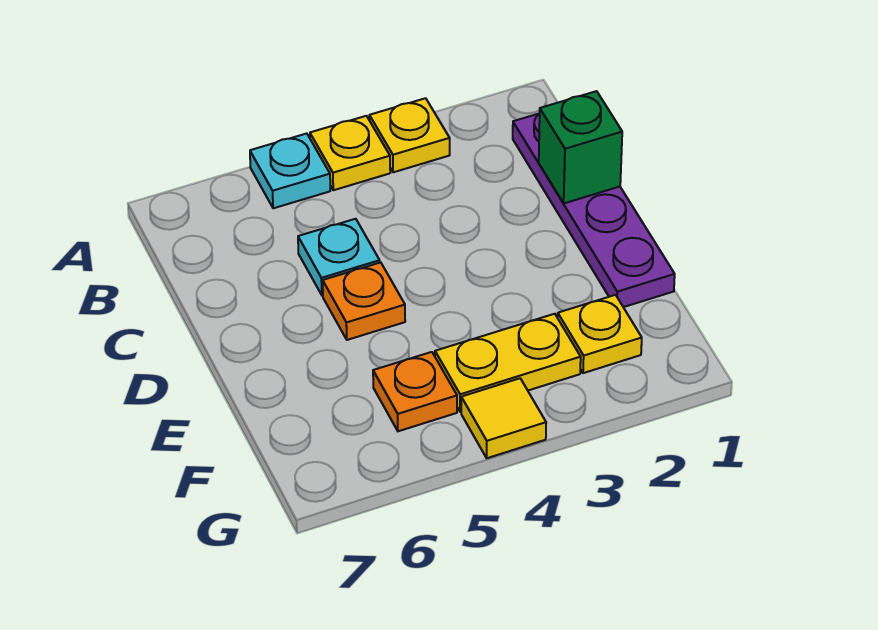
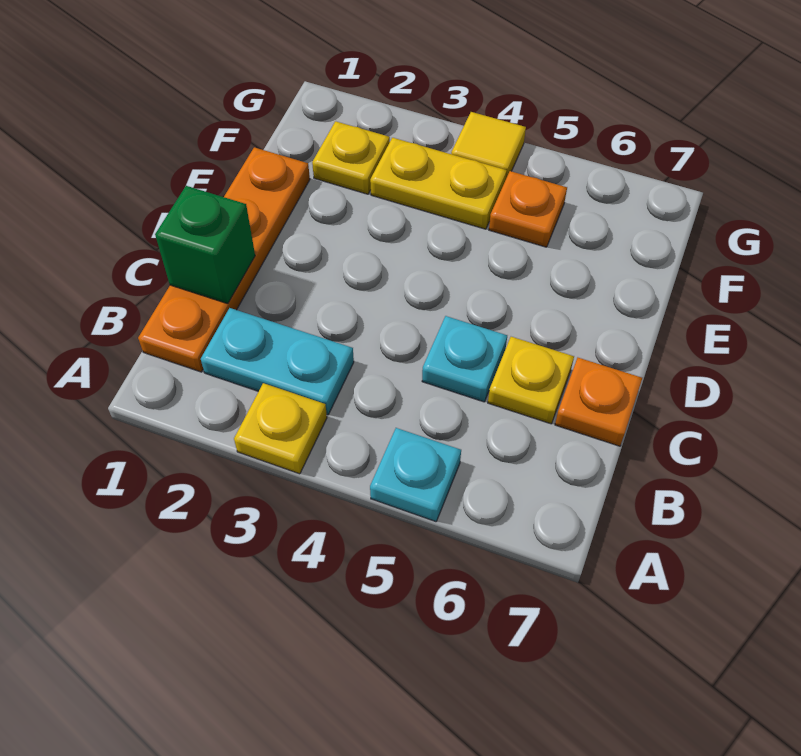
yellow 1x1 plate [310,116,390,190] -> yellow 1x1 plate moved to [488,337,574,424]
purple 1x4 plate [513,113,675,307] -> orange 1x4 plate [138,147,310,372]
none -> cyan 1x2 plate [201,308,354,415]
orange 1x1 plate [323,262,405,340] -> orange 1x1 plate moved to [555,358,642,446]

